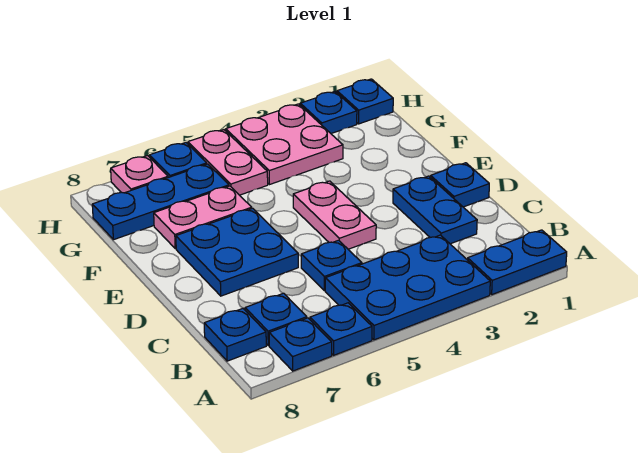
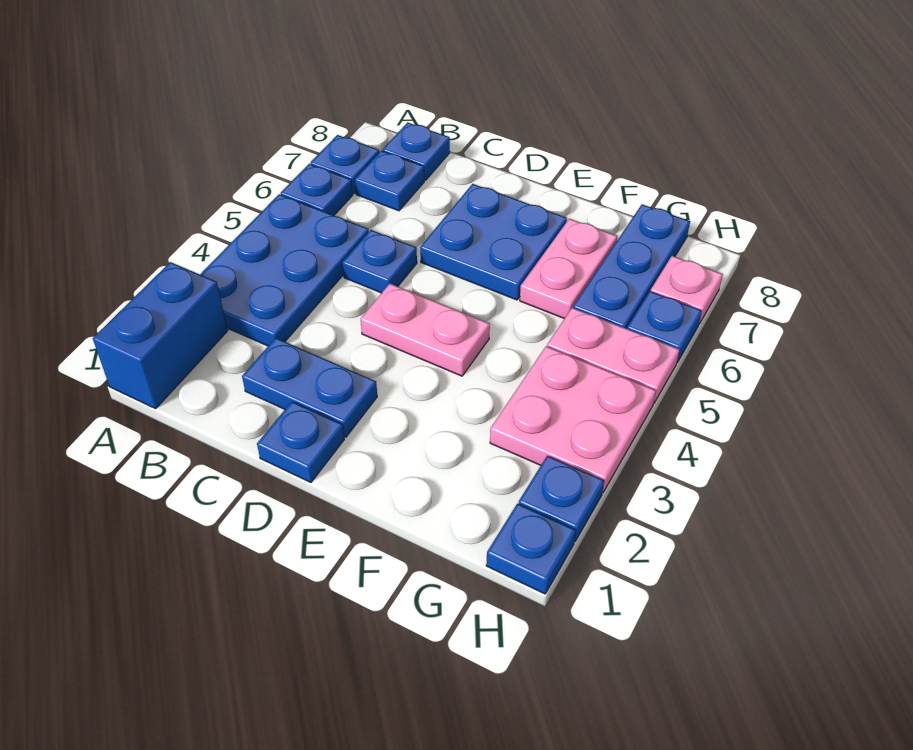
blue 1x2 plate [468,230,567,295] -> blue 1x2 brick [93,262,228,409]

